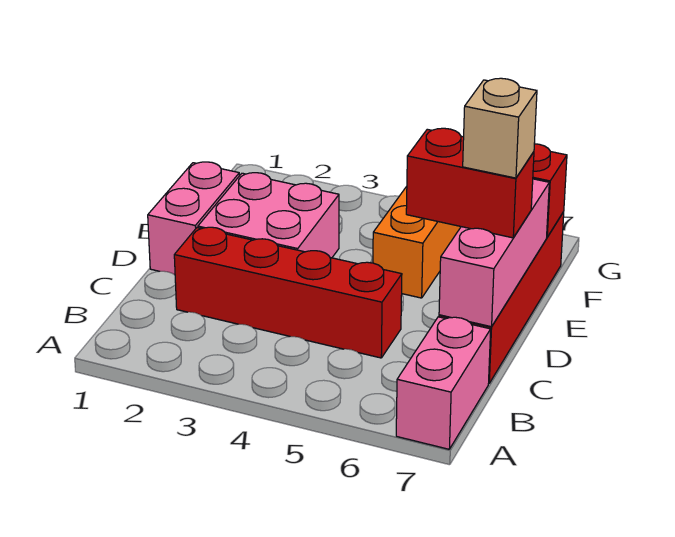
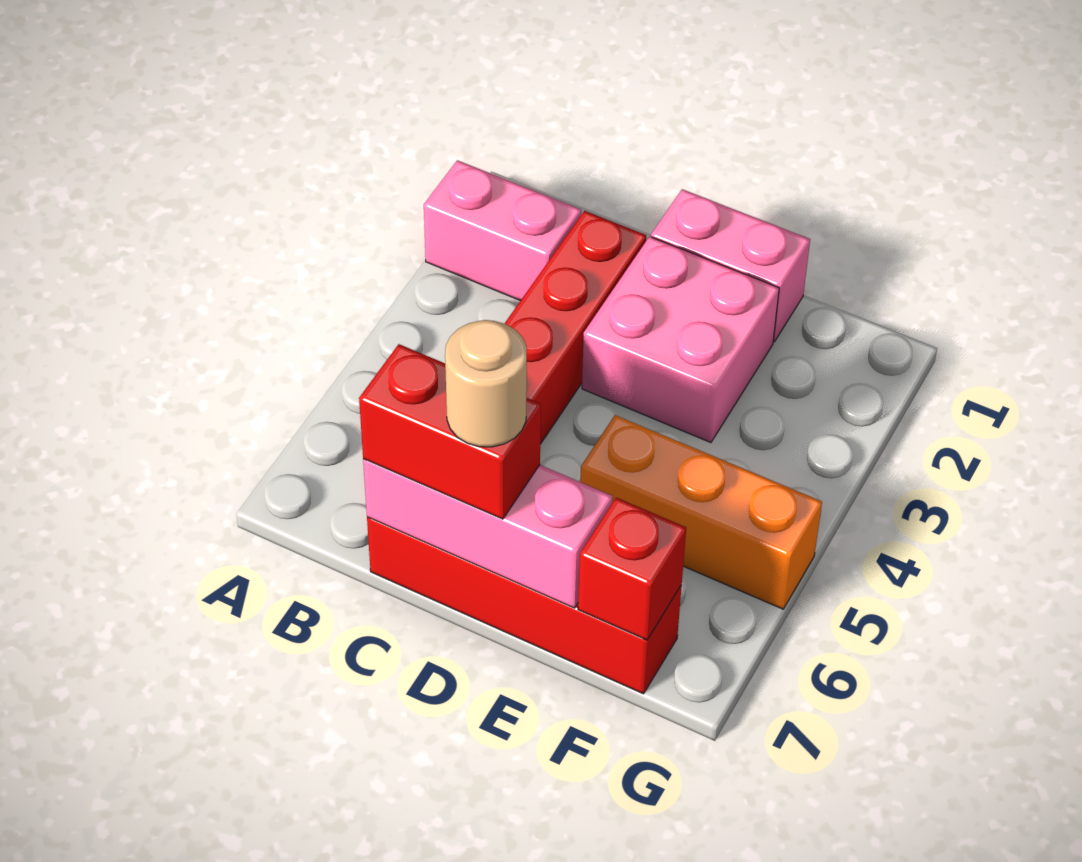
pink 1x2 brick [396,317,491,449] -> pink 1x2 brick moved to [424,160,581,301]
red 1x2 brick [406,128,534,238] -> red 1x2 brick turned to [359,344,541,519]
tan 1x1 brick [463,78,537,178] -> tan 1x1 round brick [445,320,527,447]

